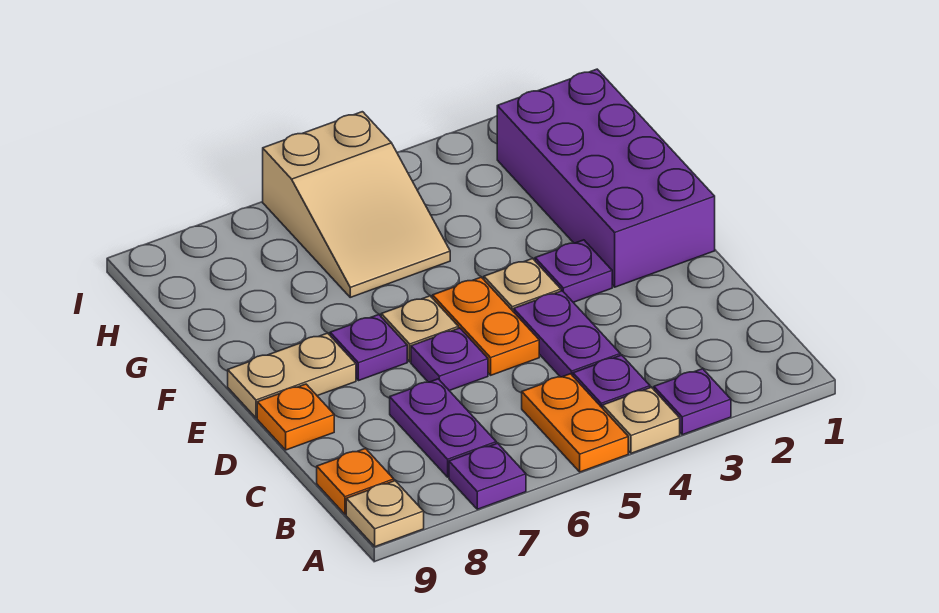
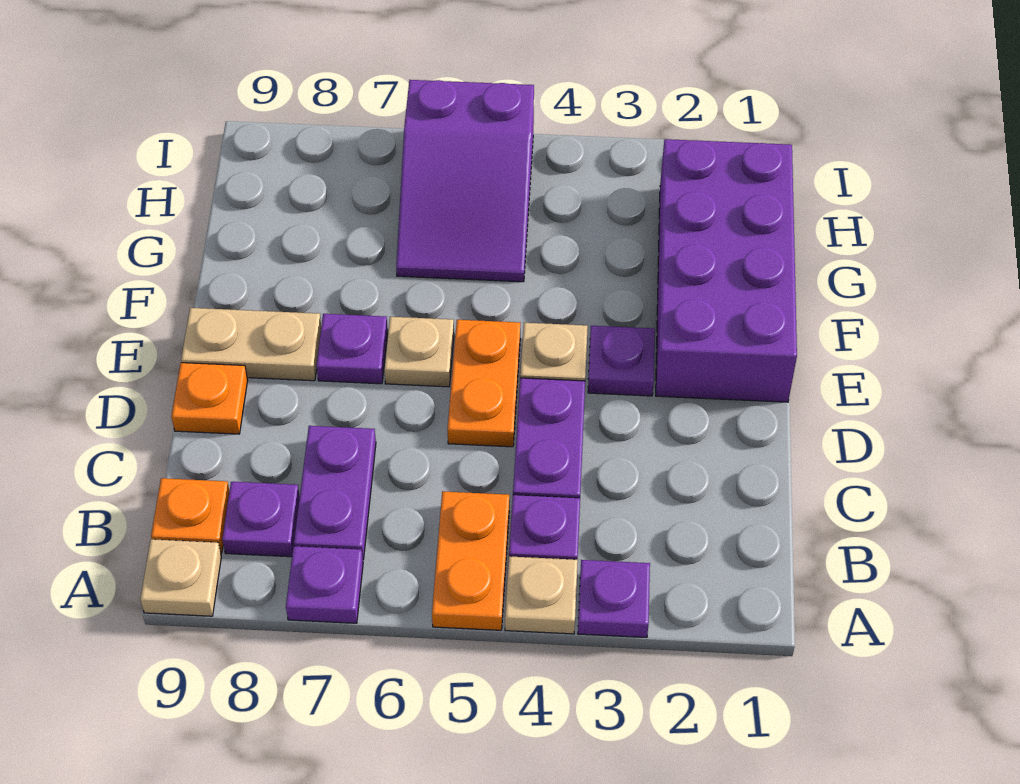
purple 1x1 plate [411,328,488,391] -> purple 1x1 plate moved to [222,482,300,557]
tan 2x3 slope [263,112,450,297] -> purple 2x3 slope [396,80,534,282]

